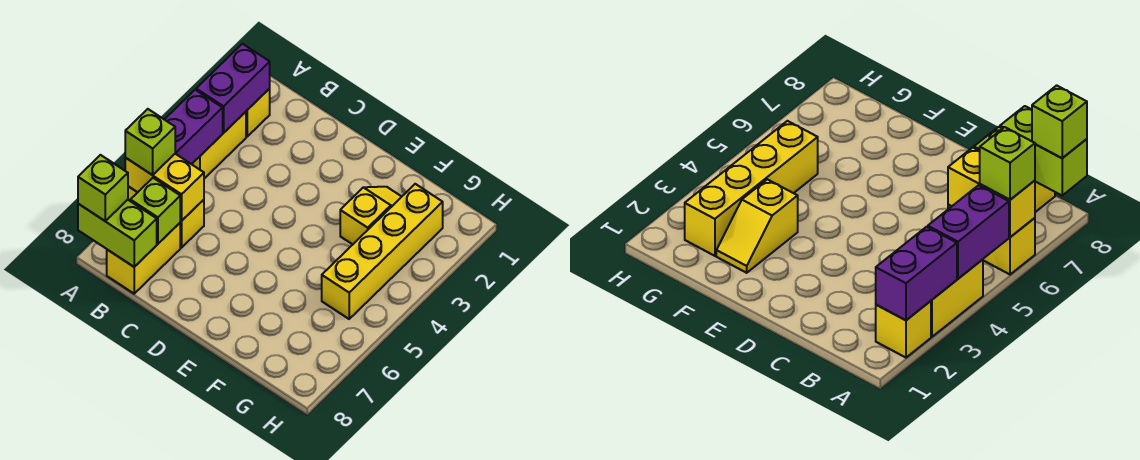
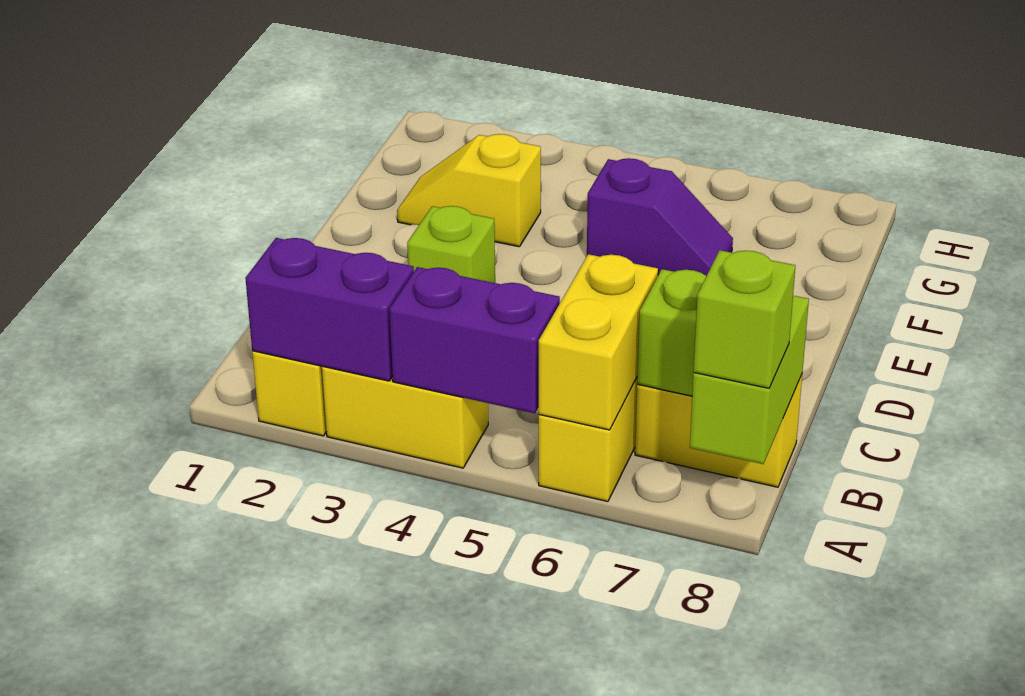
lime 1x1 brick [125,109,175,175] -> lime 1x1 brick moved to [407,206,495,283]
none -> purple 1x2 slope [587,158,733,276]
yellow 1x4 brick [322,184,443,319] -> none

